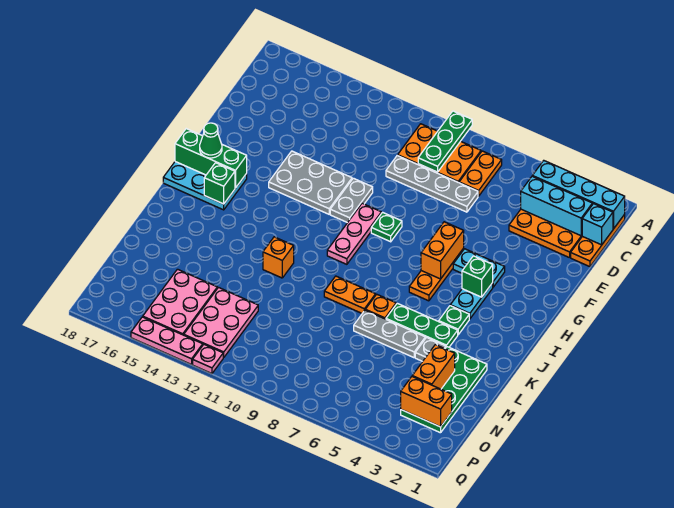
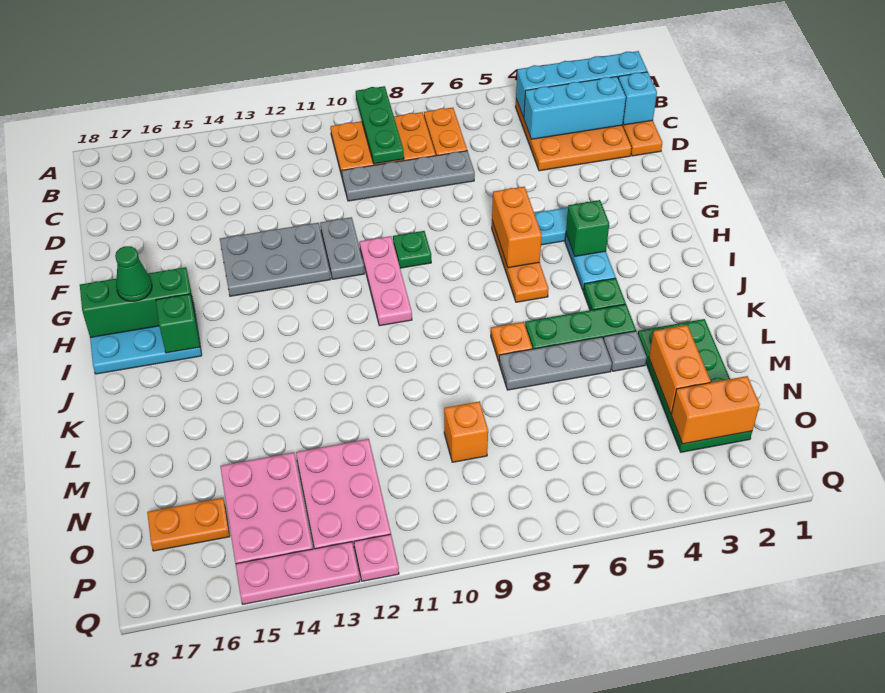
orange 1x2 plate [324,276,376,313] -> orange 1x2 plate moved to [147,498,230,551]
orange 1x1 brick [263,237,294,278] -> orange 1x1 brick moved to [444,401,488,462]

